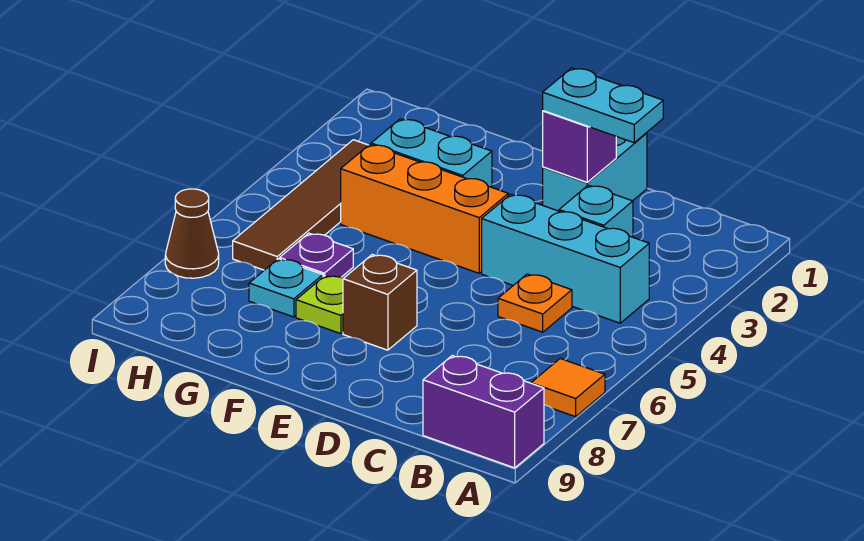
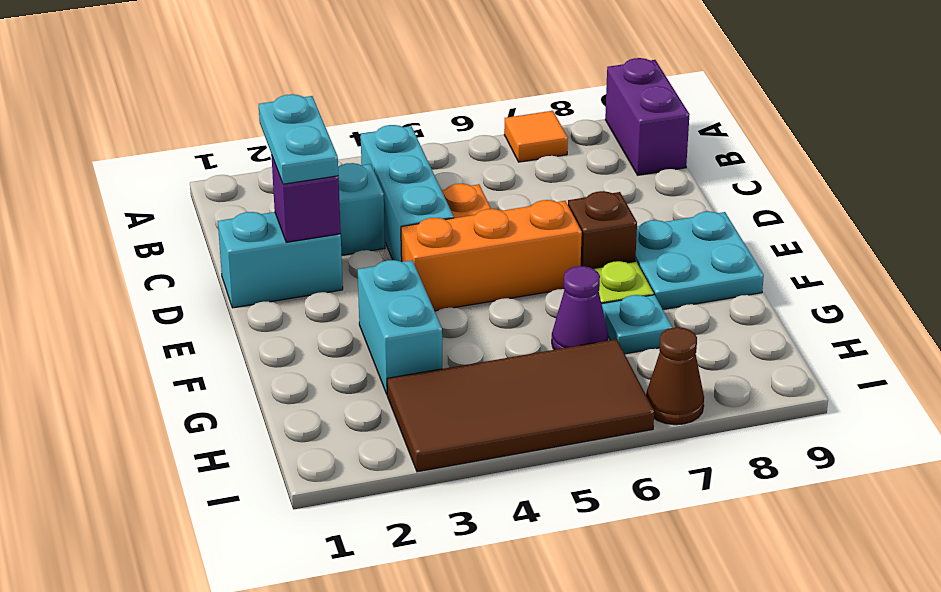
orange 1x3 brick [341,144,508,273] -> orange 1x3 brick turned to [401,200,582,311]
none -> cyan 2x2 plate [635,212,764,309]
purple 1x1 plate [280,233,353,277] -> purple 1x1 cone [552,266,608,350]
brown 1x4 tile [233,140,368,270] -> brown 2x4 tile [387,339,654,472]

